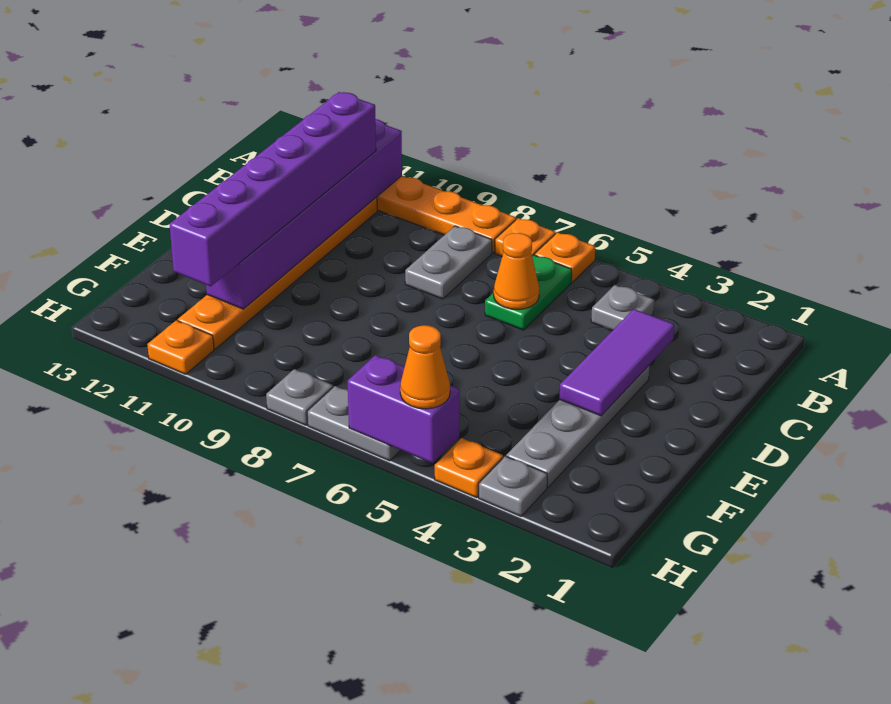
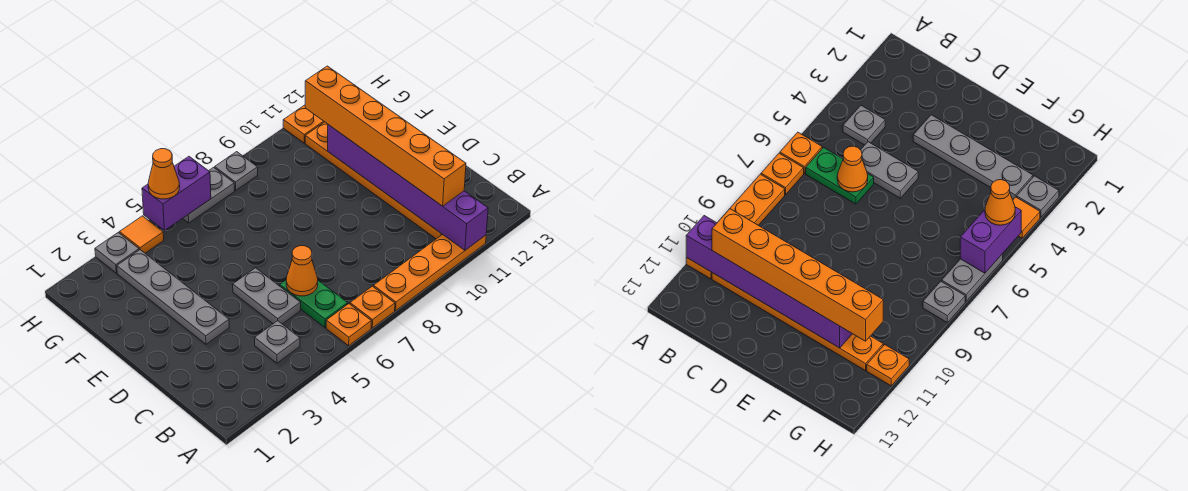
grey 1x2 plate [405,226,492,299] -> grey 1x2 plate moved to [233,268,301,324]
purple 1x6 brick [170,92,376,287] -> orange 1x6 brick [305,66,466,206]
purple 1x3 tile [560,309,674,416] -> none
orange 1x1 plate [435,438,503,498] -> orange 1x1 tile [119,216,164,253]

